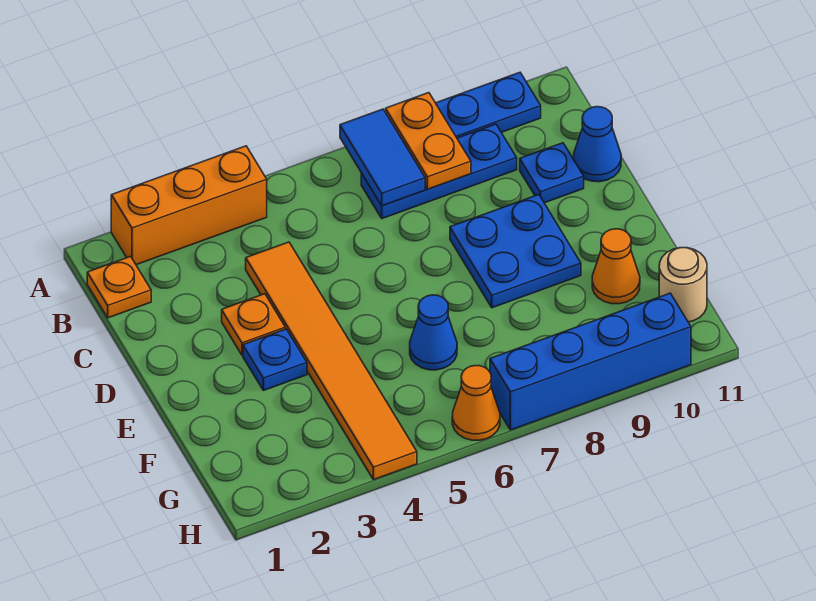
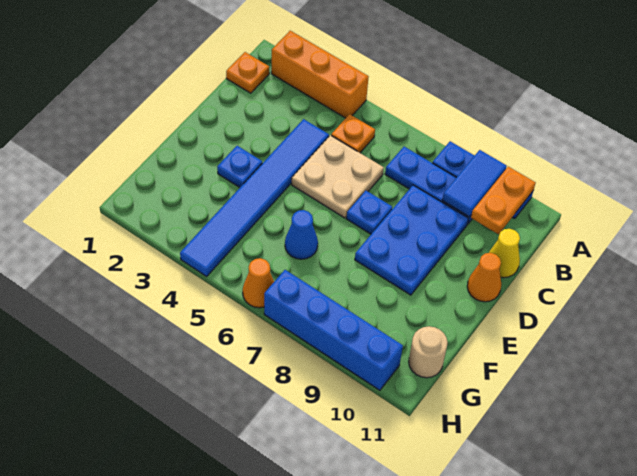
blue 1x2 tile [340,109,425,206] -> blue 1x2 tile moved to [442,150,507,217]
orange 1x2 plate [386,93,471,189] -> orange 1x2 plate moved to [471,167,536,234]
orange 1x6 tile [246,242,417,480] -> blue 1x6 tile [180,119,329,276]
none -> tan 2x2 plate [292,135,384,218]
blue 1x1 plate [520,143,584,203] -> blue 1x1 plate moved to [347,191,392,234]
blue 1x1 cone [574,107,621,182] -> yellow 1x1 cone [489,229,520,278]
orange 1x1 plate [222,294,285,355] -> orange 1x1 plate moved to [331,114,375,153]
blue 2x2 plate [450,195,581,308] -> blue 2x3 plate [355,185,468,295]
orange 1x1 cone [592,229,640,304] -> orange 1x1 cone moved to [467,253,501,302]

